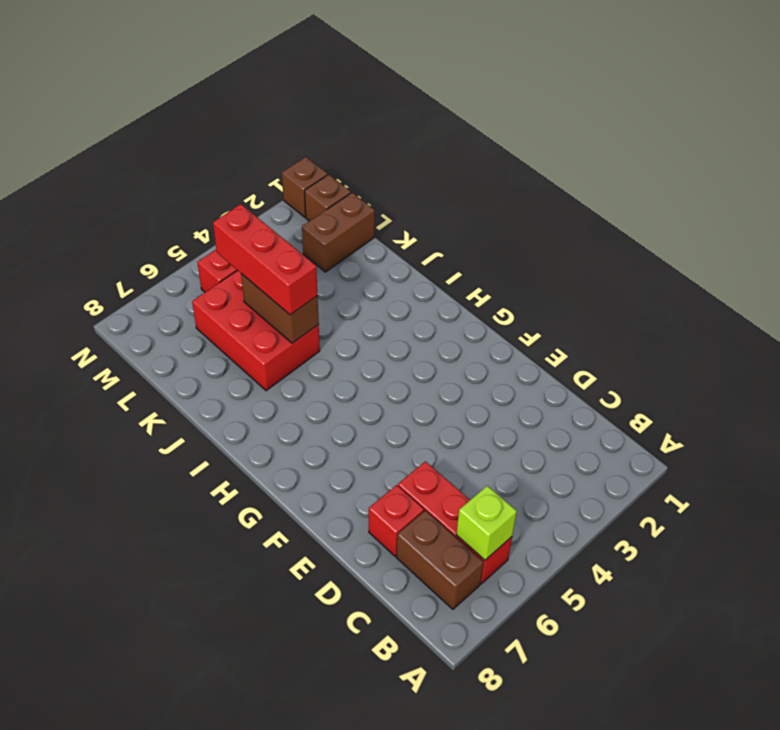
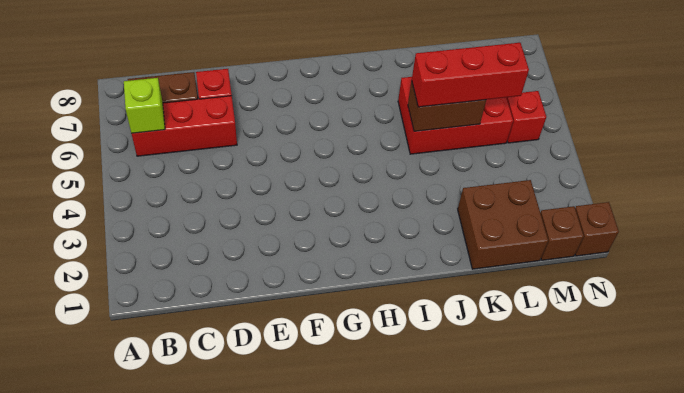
brown 1x2 brick [302,193,375,272] -> brown 2x2 brick [458,180,548,269]

